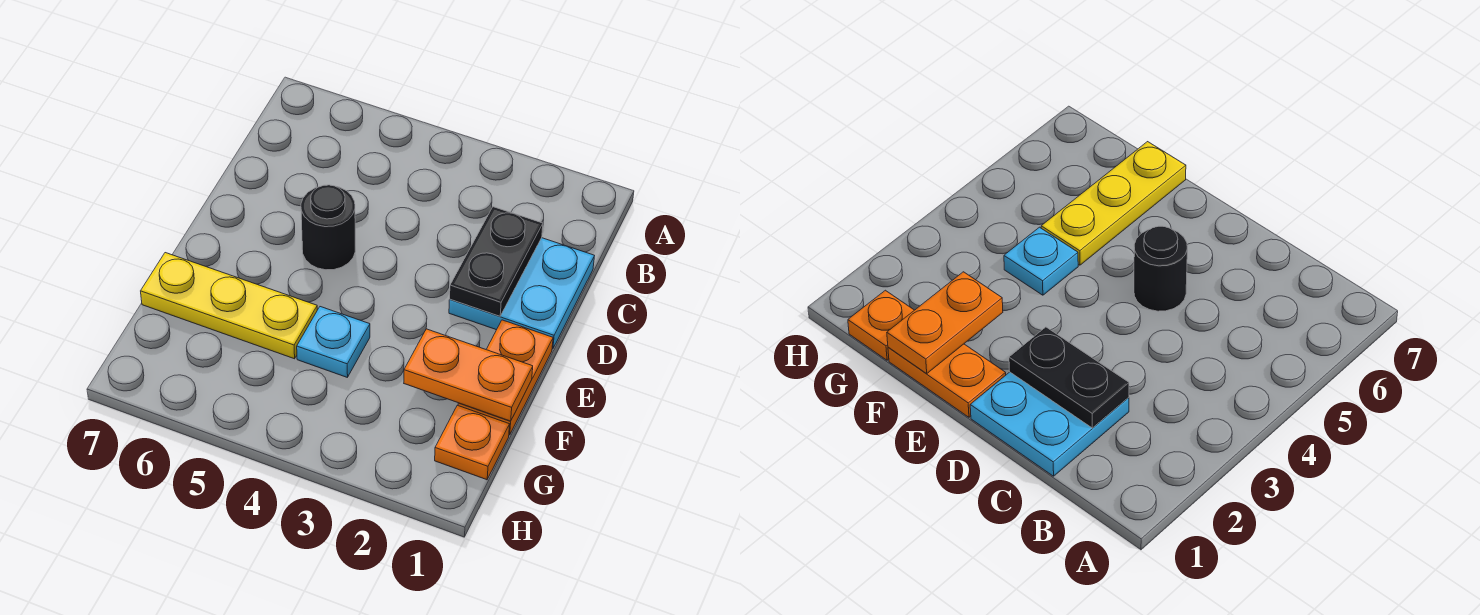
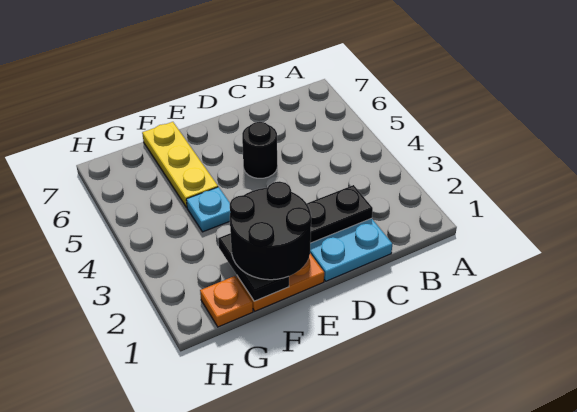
none -> black 2x2 round brick [230,181,311,280]
orange 1x2 plate [404,329,533,421] -> black 1x2 plate [218,233,289,301]

